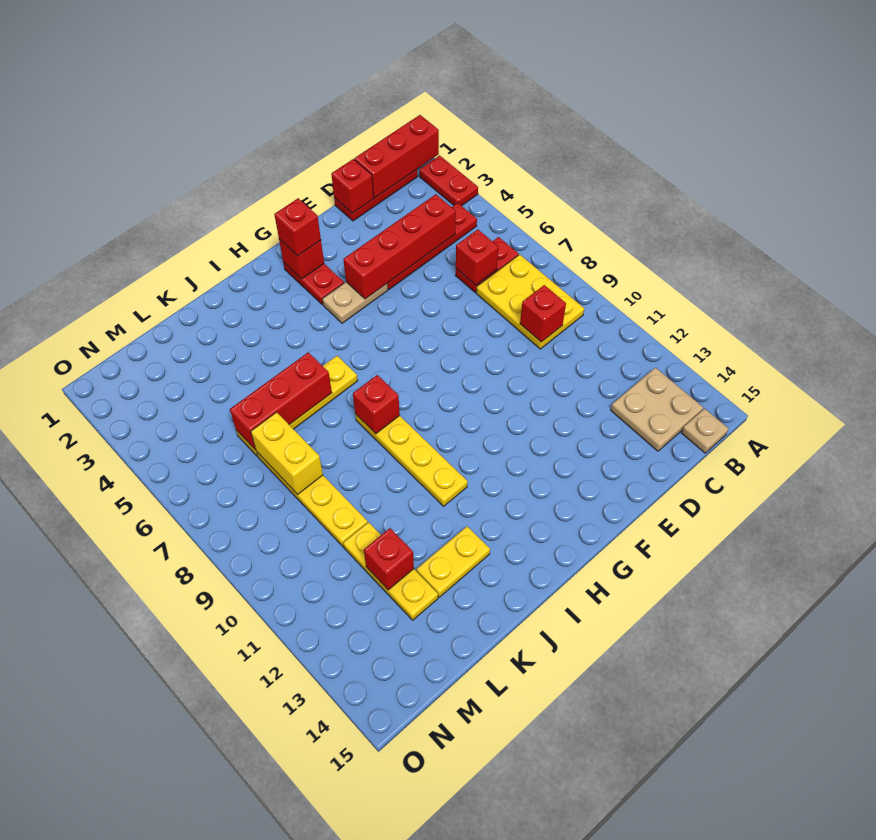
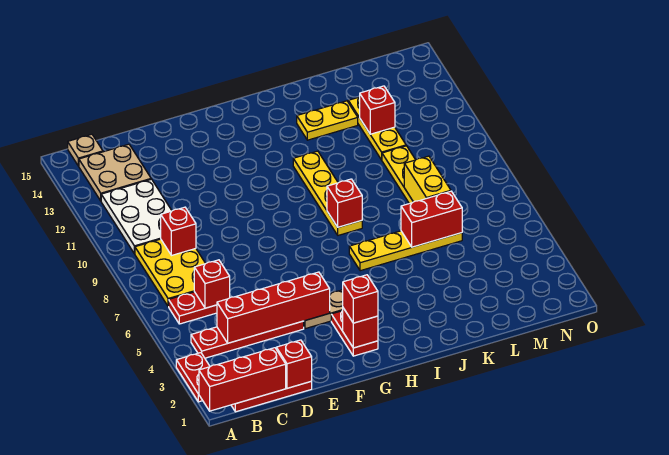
none -> white 2x3 plate [101,179,172,254]
red 1x3 brick [230,352,332,450] -> red 1x2 brick [401,191,462,247]

